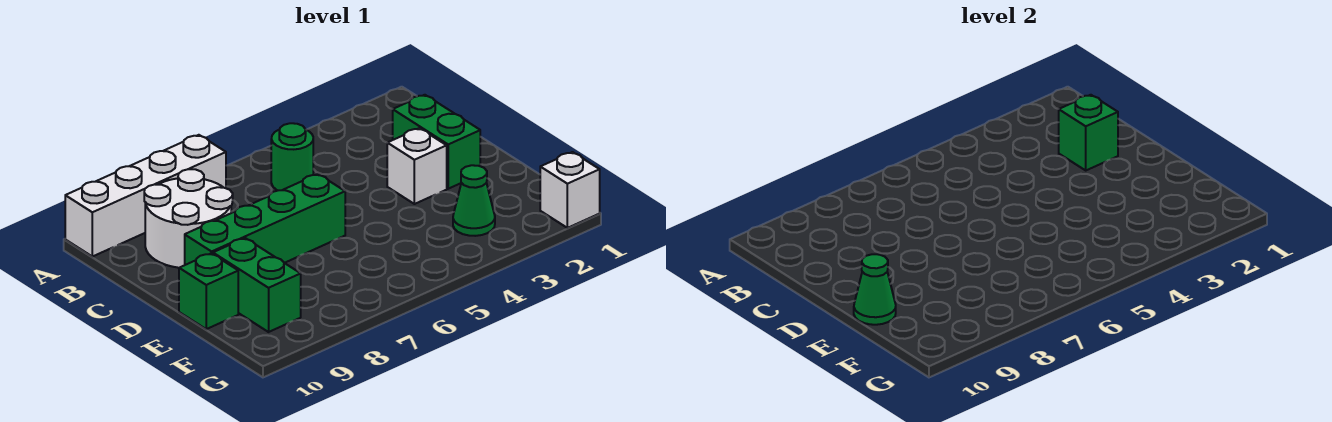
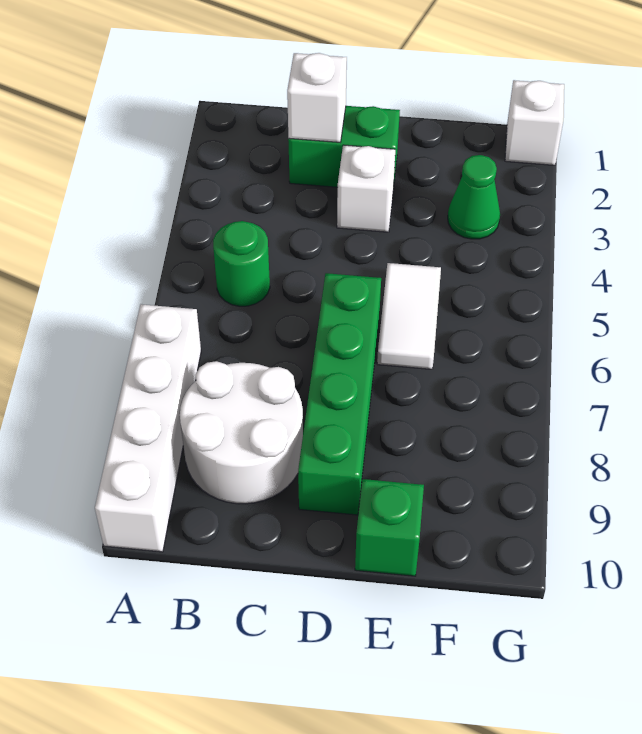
green 1x1 brick [1059,95,1118,170] -> white 1x1 brick [287,53,347,142]
none -> white 1x2 tile [377,263,441,369]
green 1x2 brick [213,238,301,332] -> none
green 1x1 cone [854,254,896,325] -> none

